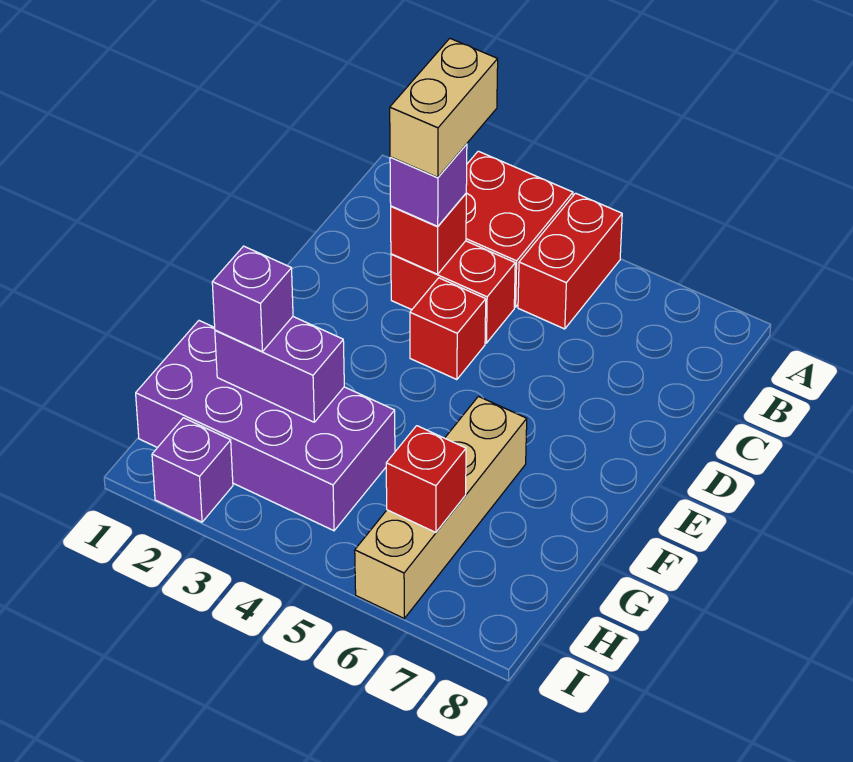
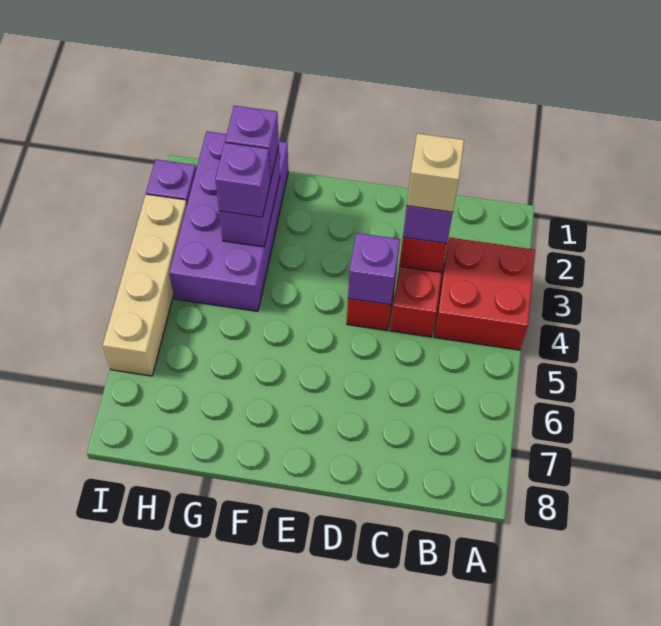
red 1x2 brick [518,193,622,329] -> none
tan 1x2 brick [390,39,498,177] -> tan 1x1 brick [407,133,464,212]
none -> purple 1x1 brick [348,233,400,305]
tan 1x4 brick [355,397,527,618] -> tan 1x4 brick turned to [103,194,187,376]
none -> purple 1x1 brick [215,143,271,217]
red 1x1 brick [386,426,466,532] -> none

